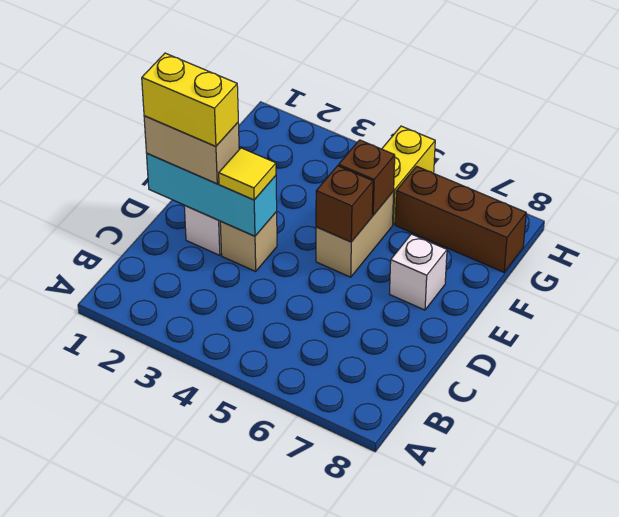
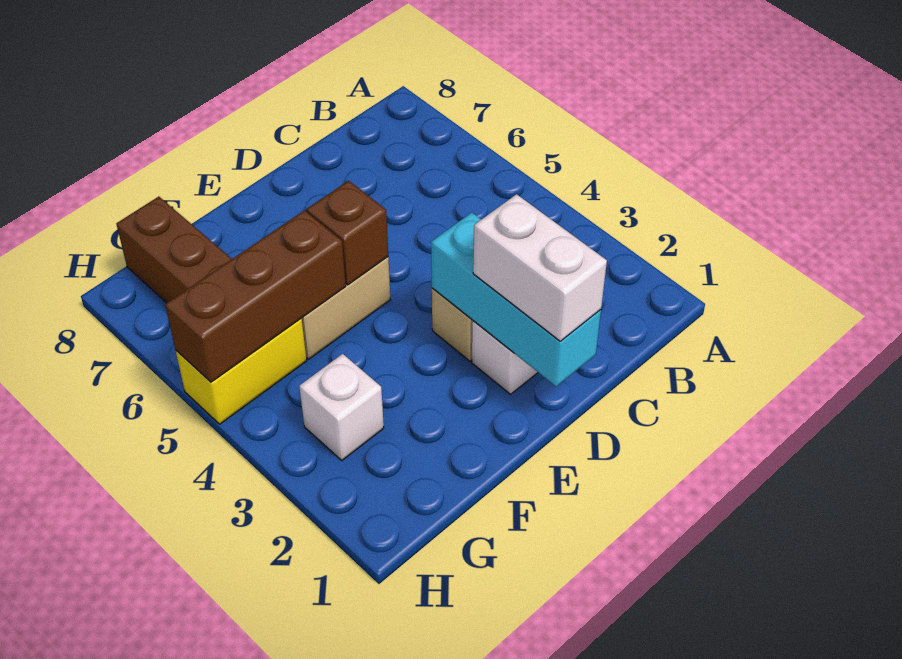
tan 1x2 brick [144,116,239,184] -> white 1x2 brick [473,194,607,341]
yellow 1x2 brick [142,53,238,146] -> none
yellow 1x1 tile [219,148,276,200] -> none
white 1x1 brick [390,234,447,310] -> white 1x1 brick moved to [299,354,384,461]
brown 1x1 brick [339,140,395,215] -> brown 1x3 brick [165,210,346,382]

